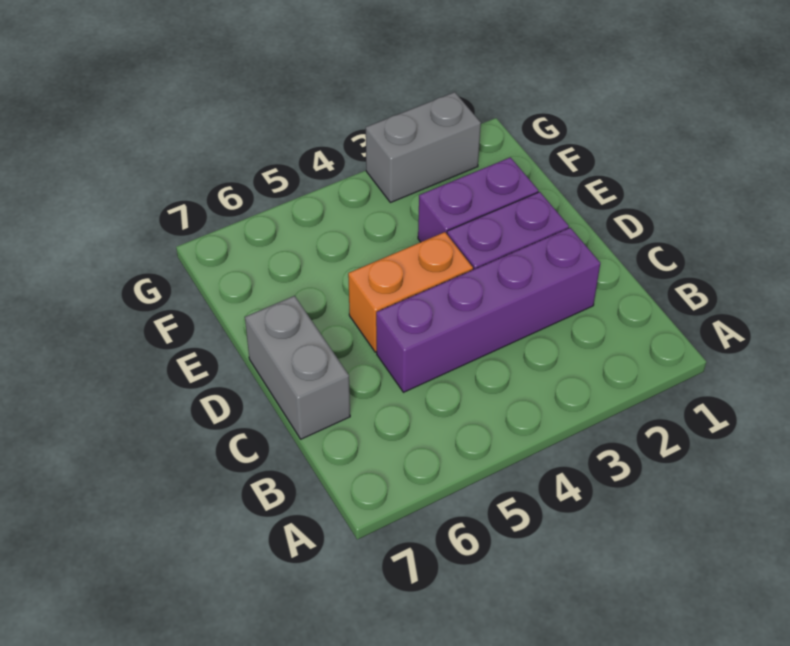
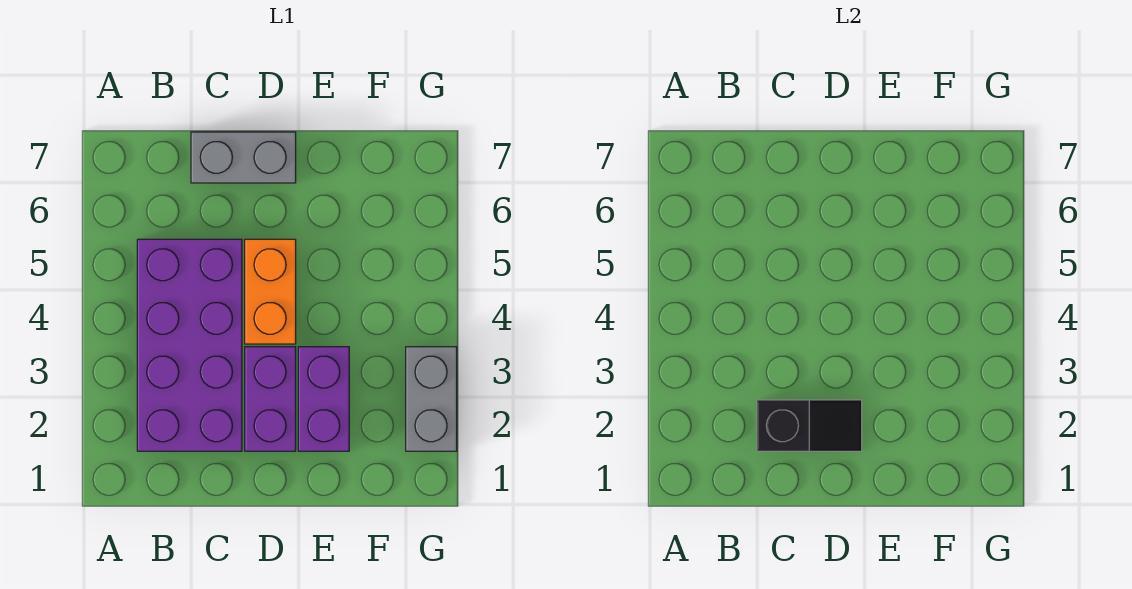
purple 1x4 brick [376,228,600,392] -> purple 2x4 brick [137,239,242,451]
none -> black 1x2 slope [757,400,862,451]

